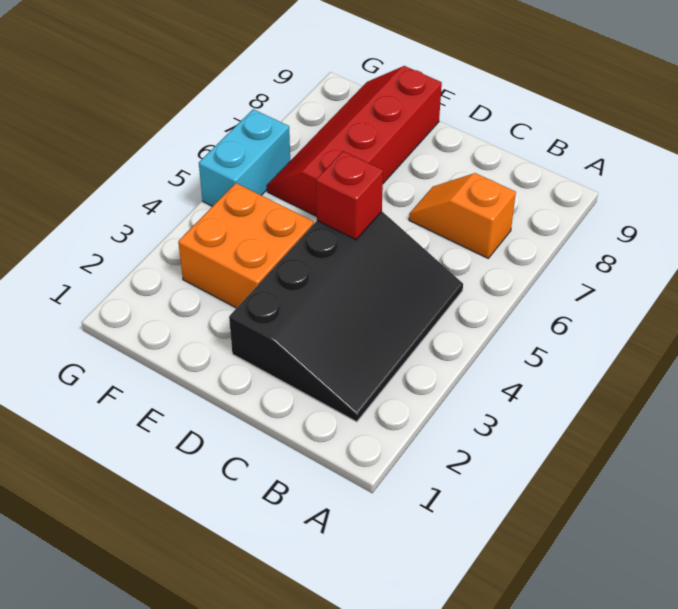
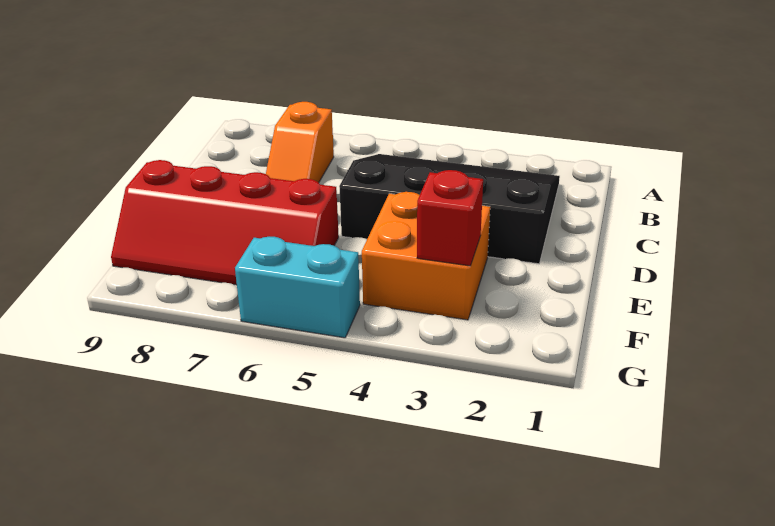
red 1x1 brick [316,151,383,240] -> red 1x1 brick moved to [417,170,483,266]

